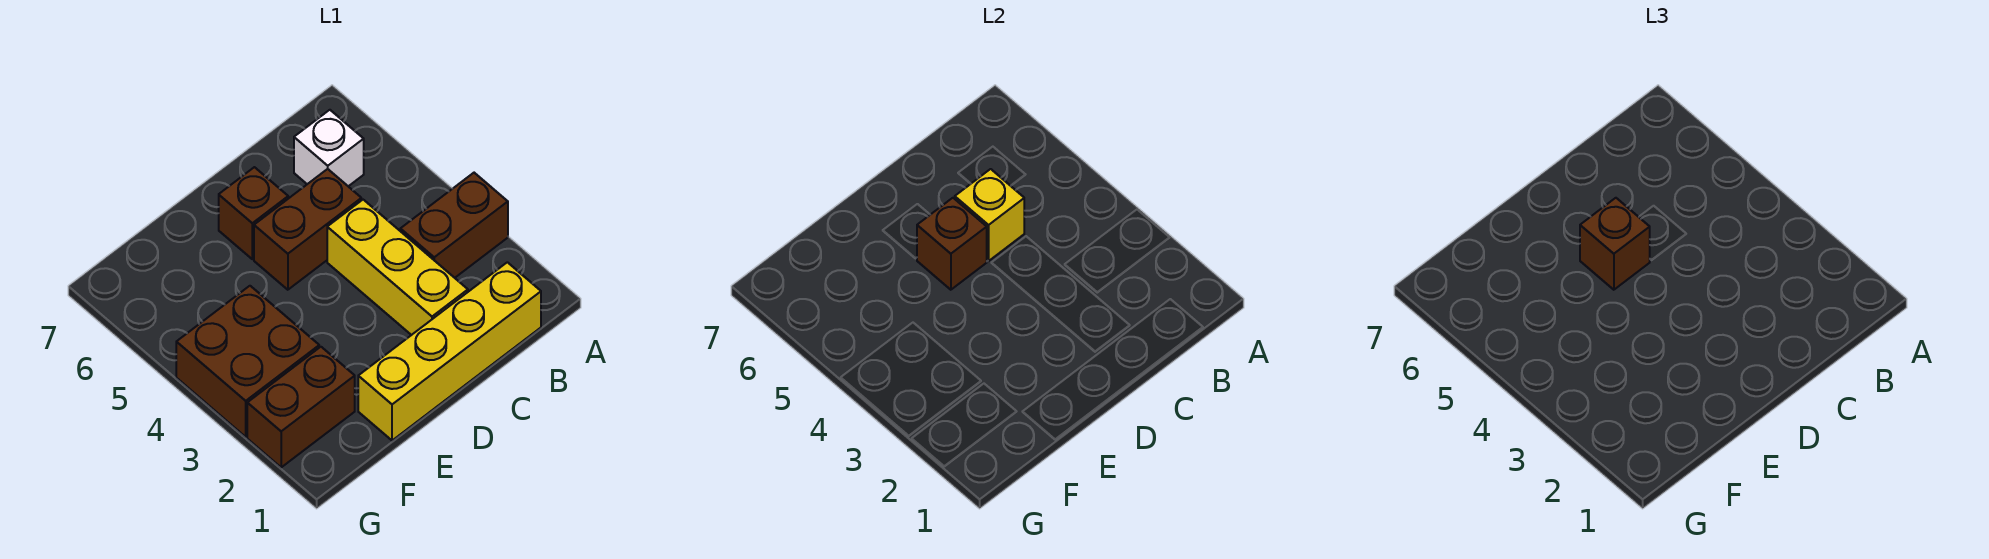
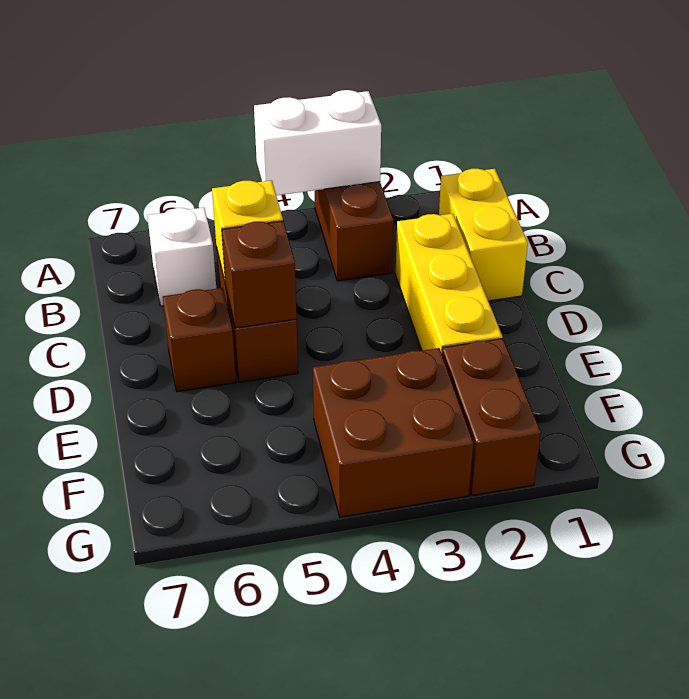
none -> white 1x2 brick [254,90,381,195]
yellow 1x4 brick [358,262,541,440] -> yellow 1x2 brick [439,169,528,301]
yellow 1x3 brick [327,200,468,335] -> yellow 1x3 brick turned to [395,214,502,353]
brown 1x1 brick [1580,198,1650,290] -> none

